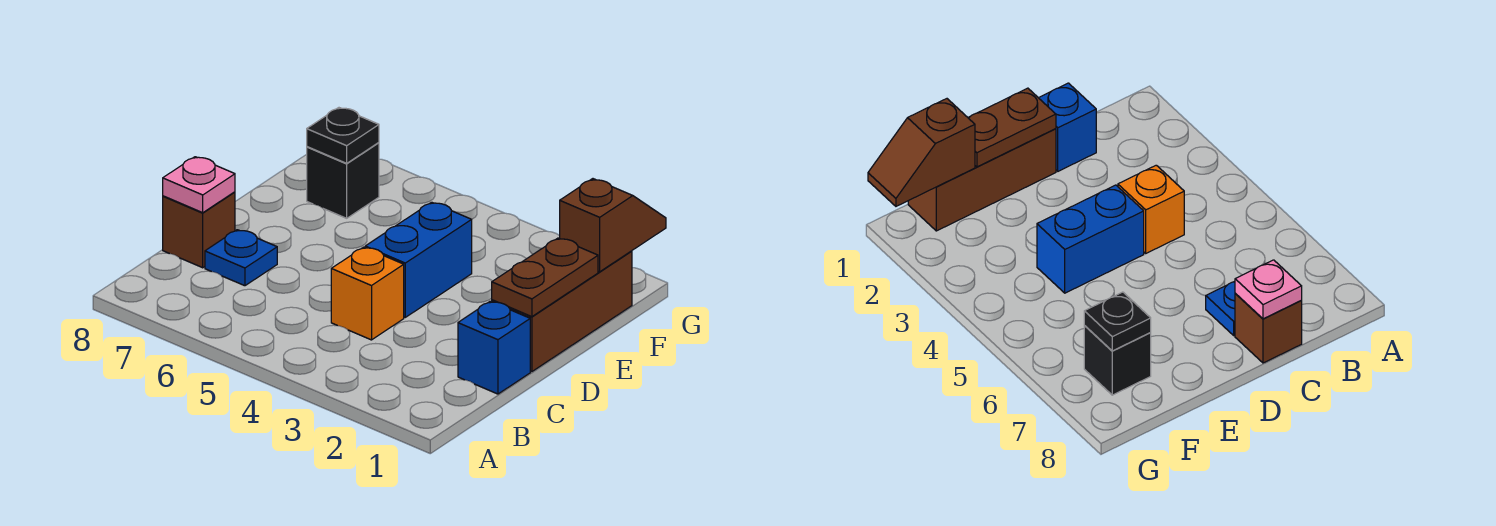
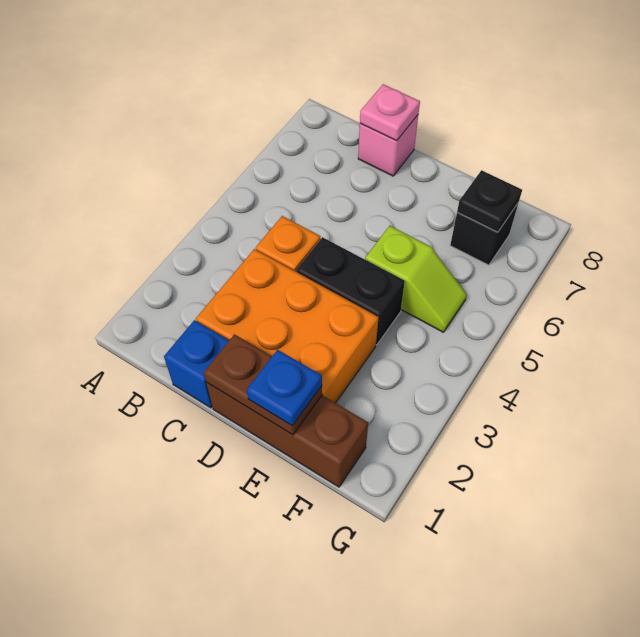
none -> orange 2x3 brick [196,249,379,403]
blue 1x1 plate [205,230,277,286] -> blue 1x1 plate moved to [247,350,322,426]
brown 1x1 brick [163,192,235,268] -> pink 1x1 brick [358,115,418,176]
blue 1x2 brick [365,202,472,317] -> black 1x2 brick [296,237,405,345]
none -> lime 1x2 slope [365,226,467,332]
brown 1x2 slope [560,179,666,272] -> none

